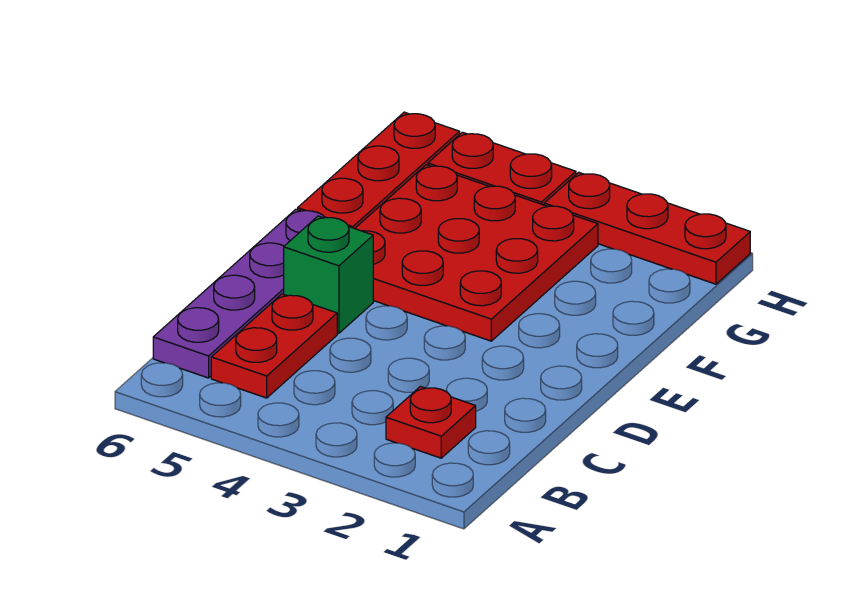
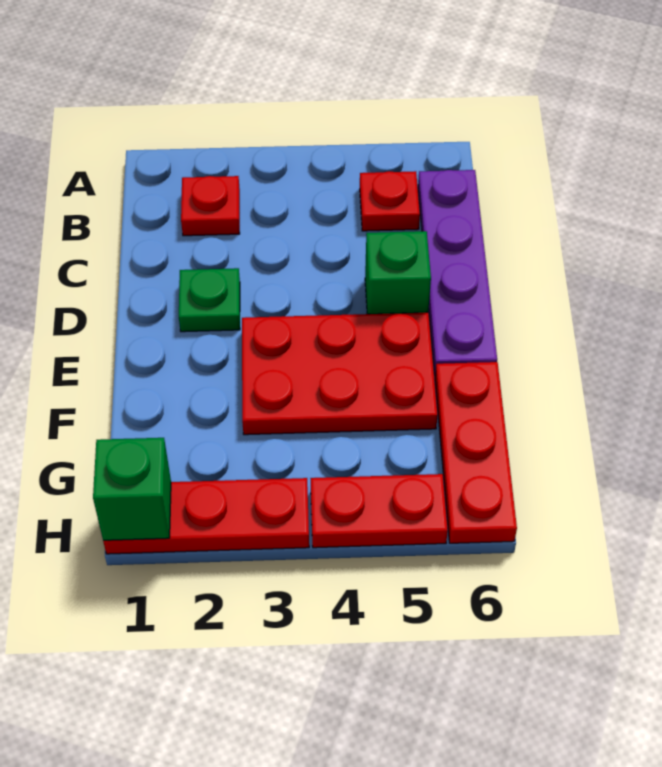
red 1x2 plate [211,294,337,398] -> red 1x1 plate [360,171,420,231]
none -> green 1x1 plate [179,268,240,332]
red 3x3 plate [355,165,598,341] -> red 2x3 plate [242,312,438,435]
none -> green 1x1 brick [93,438,171,541]

